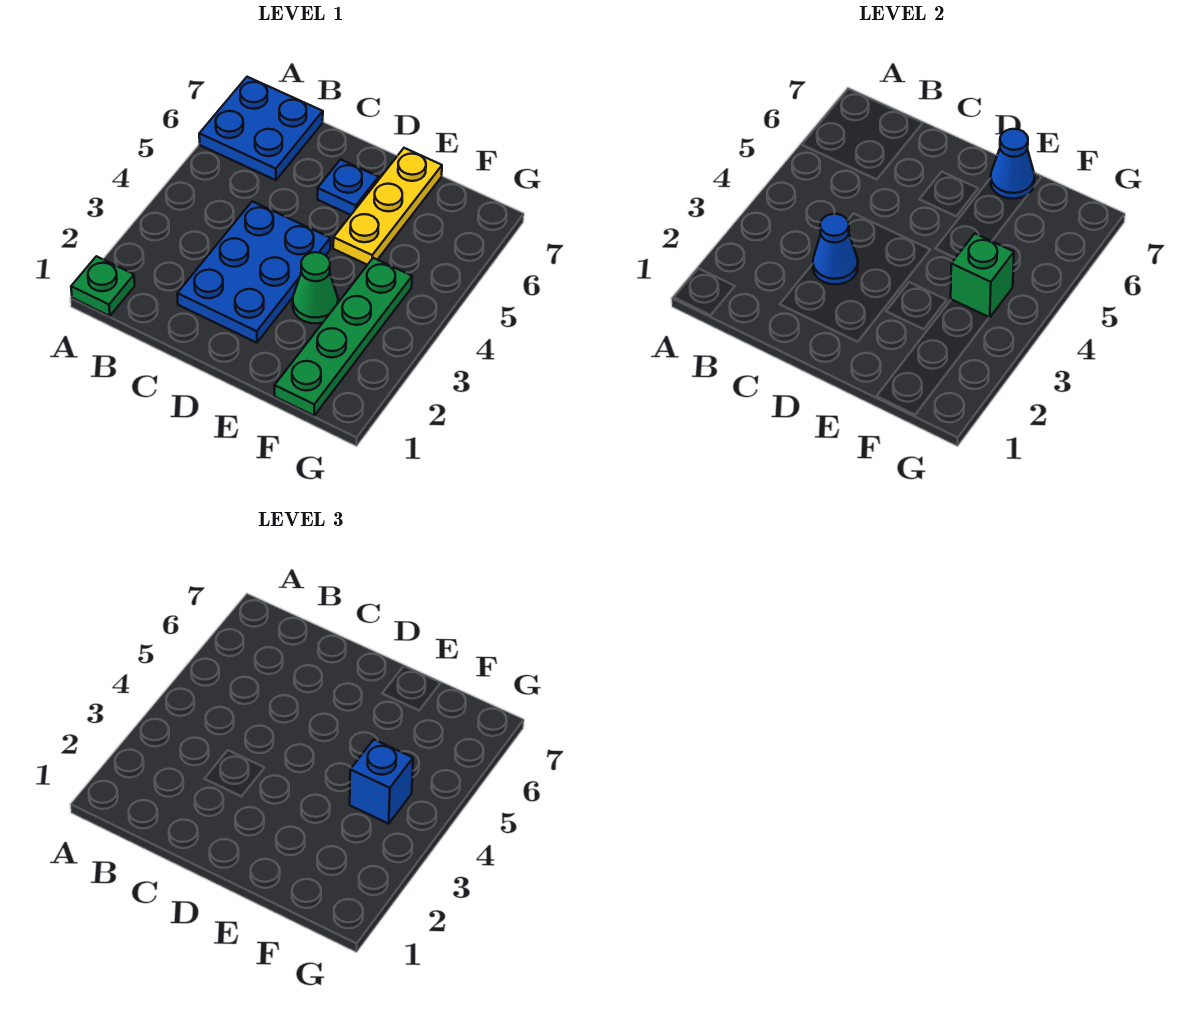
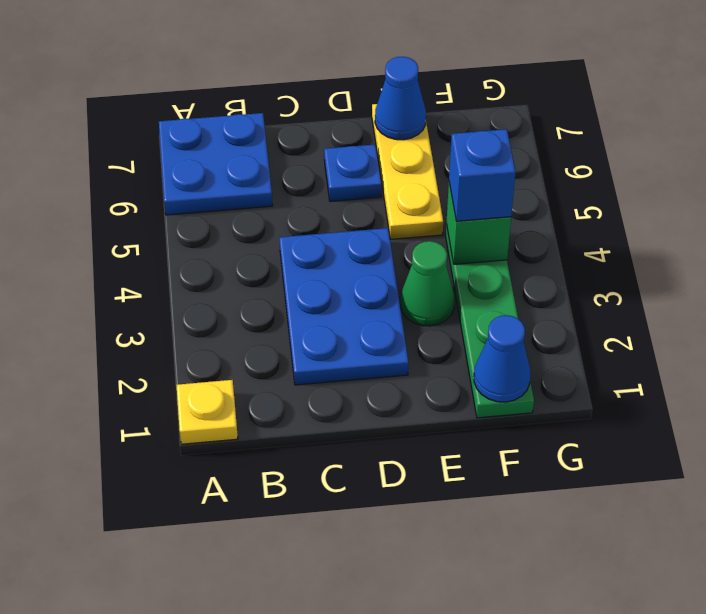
green 1x1 plate [71,256,135,316] -> yellow 1x1 plate [177,380,238,444]
blue 1x1 cone [813,214,858,284] -> blue 1x1 cone moved to [474,315,530,402]

